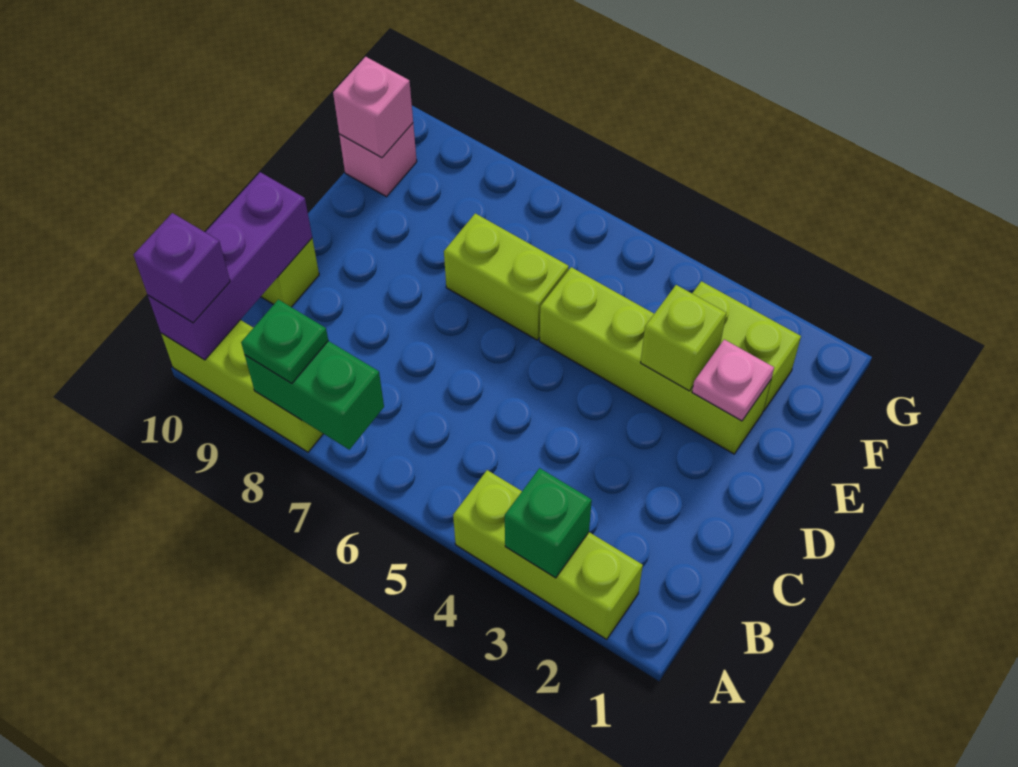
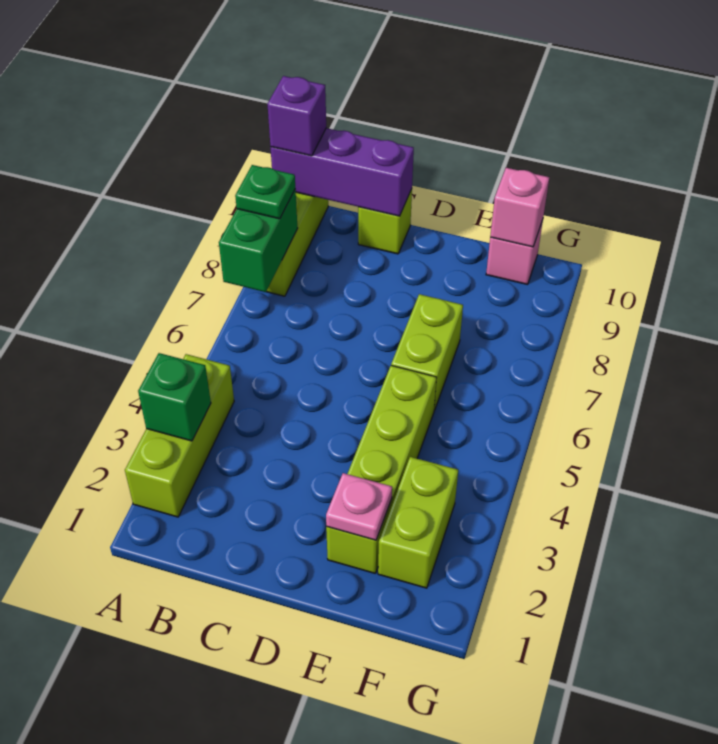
lime 1x1 brick [641,285,726,391] -> none

